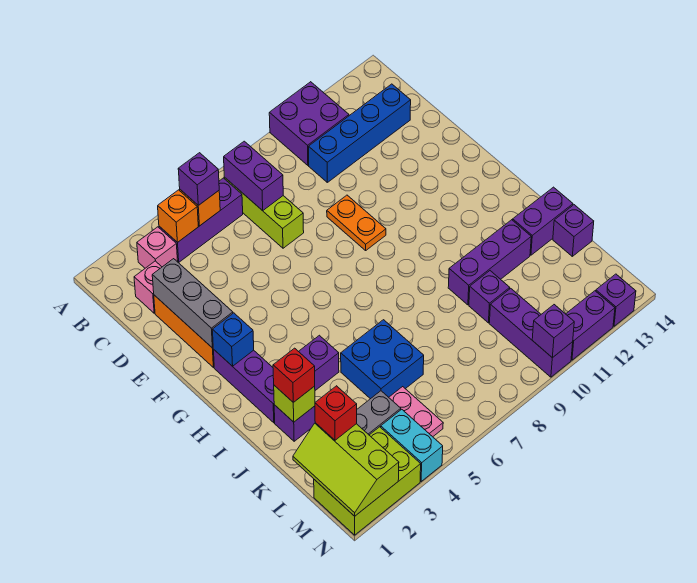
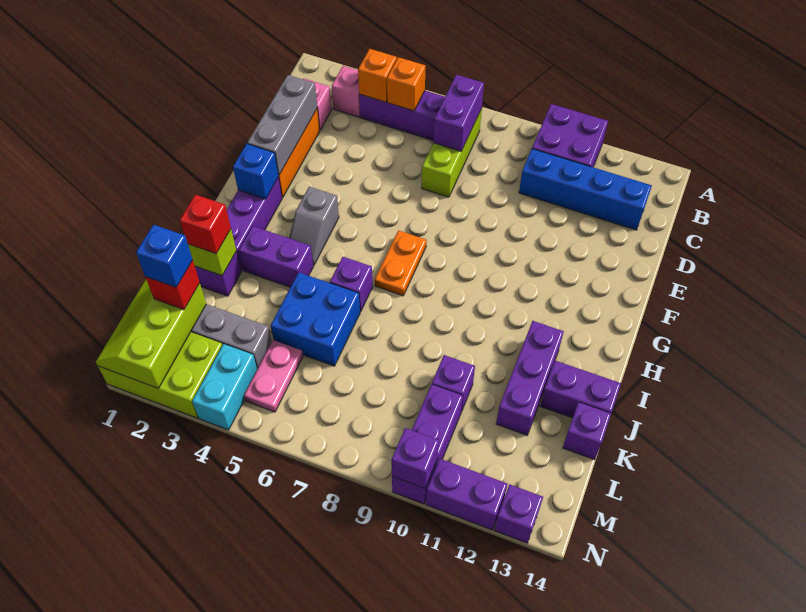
purple 1x1 brick [178,153,219,205] -> purple 1x1 brick moved to [330,257,373,312]
orange 1x2 plate [327,195,386,250] -> orange 1x2 plate moved to [375,231,427,296]
none -> grey 1x2 slope [289,187,339,265]
purple 1x3 brick [448,220,531,305] -> purple 1x3 brick turned to [496,321,564,435]
none -> blue 1x1 brick [136,225,193,287]

